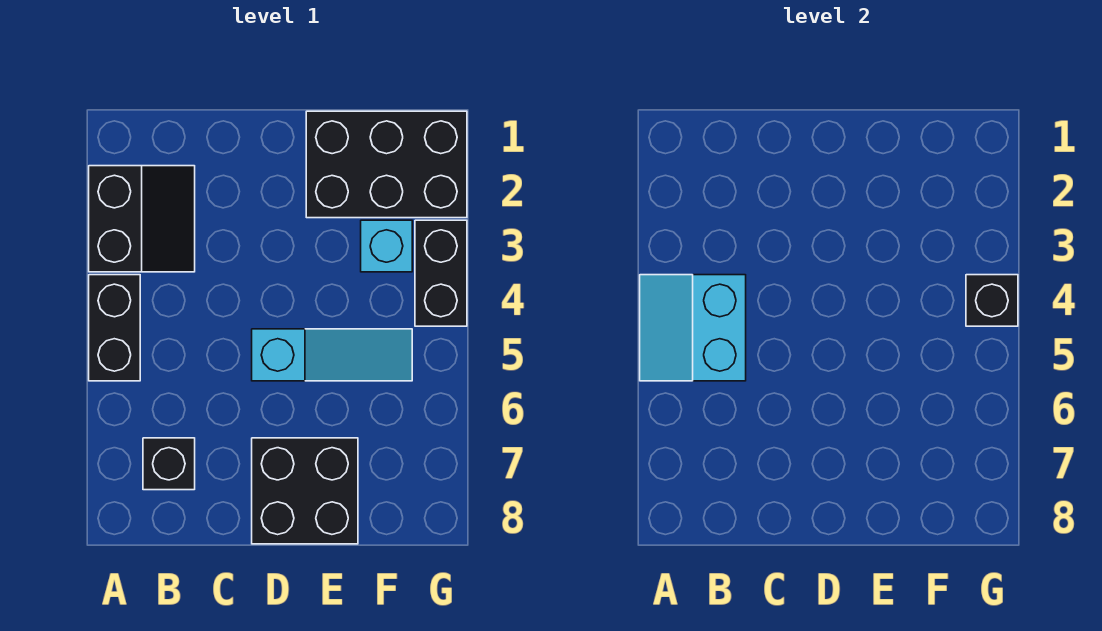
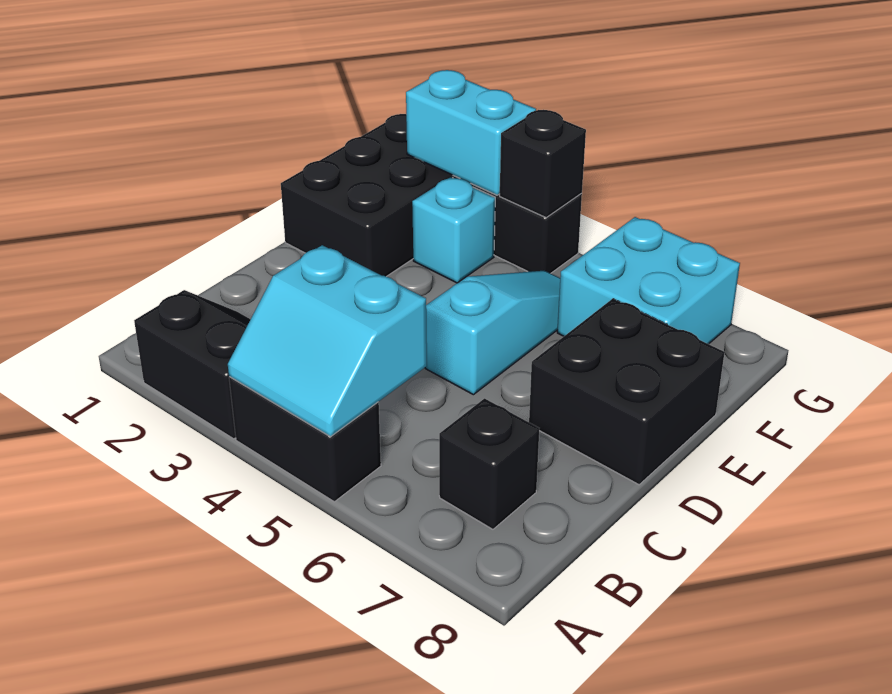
none -> cyan 2x2 brick [557,217,740,344]
none -> cyan 1x2 brick [406,70,536,195]

